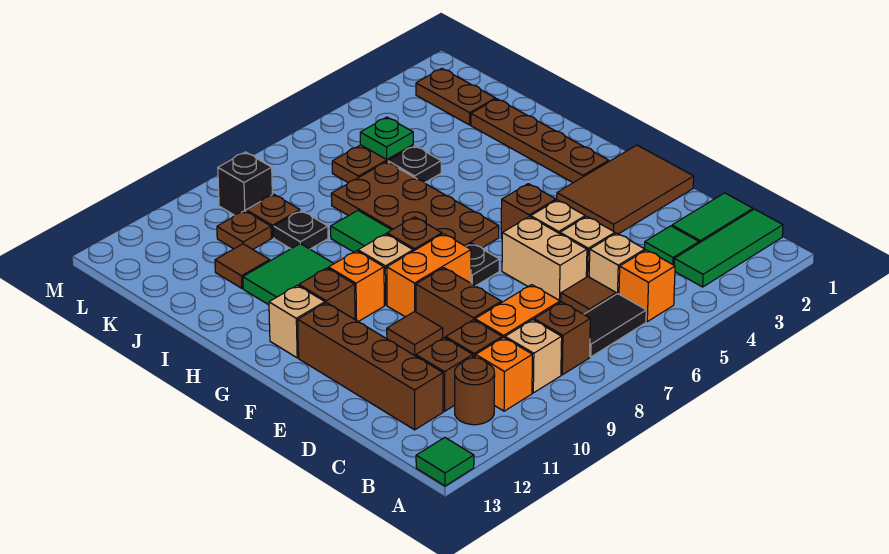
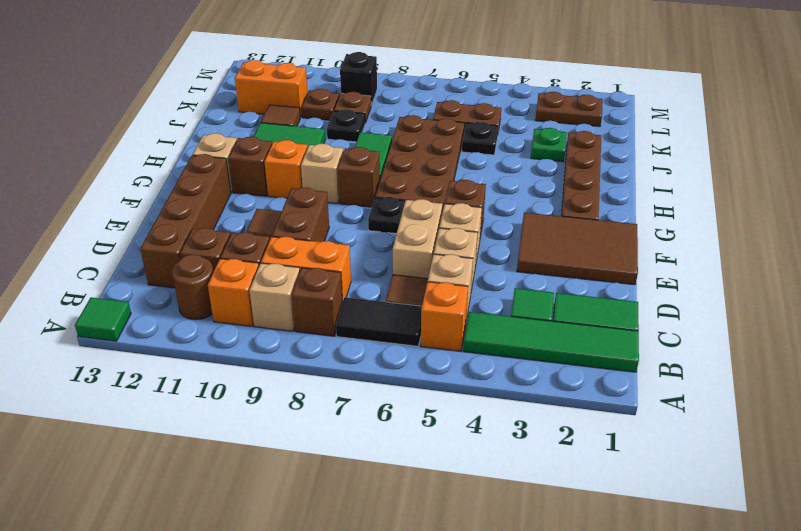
green 1x3 tile [674,209,783,287] -> green 1x4 tile [463,312,639,372]
orange 1x2 brick [387,234,471,317] -> orange 1x2 brick moved to [235,60,308,118]
brown 1x2 plate [416,69,496,125] -> brown 1x2 plate turned to [535,92,603,127]
green 1x1 plate [360,117,413,159] -> green 1x1 plate moved to [531,128,567,162]

